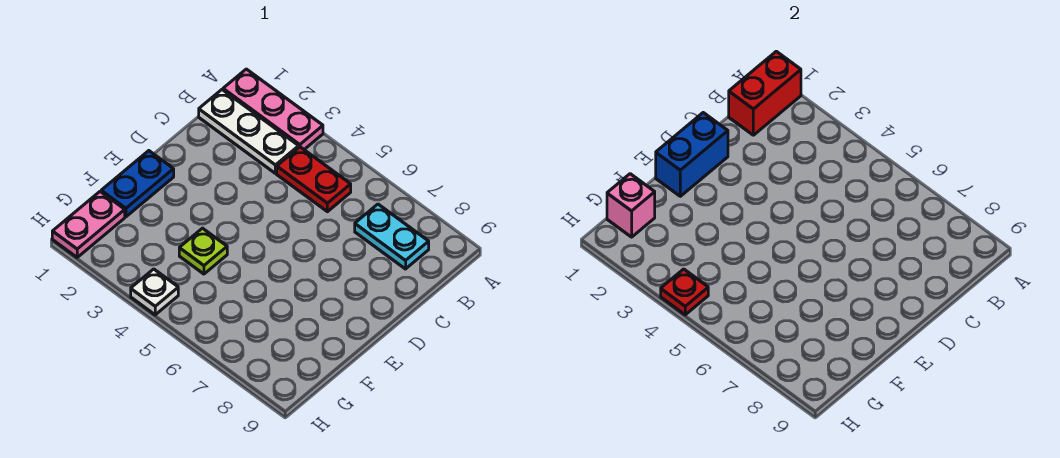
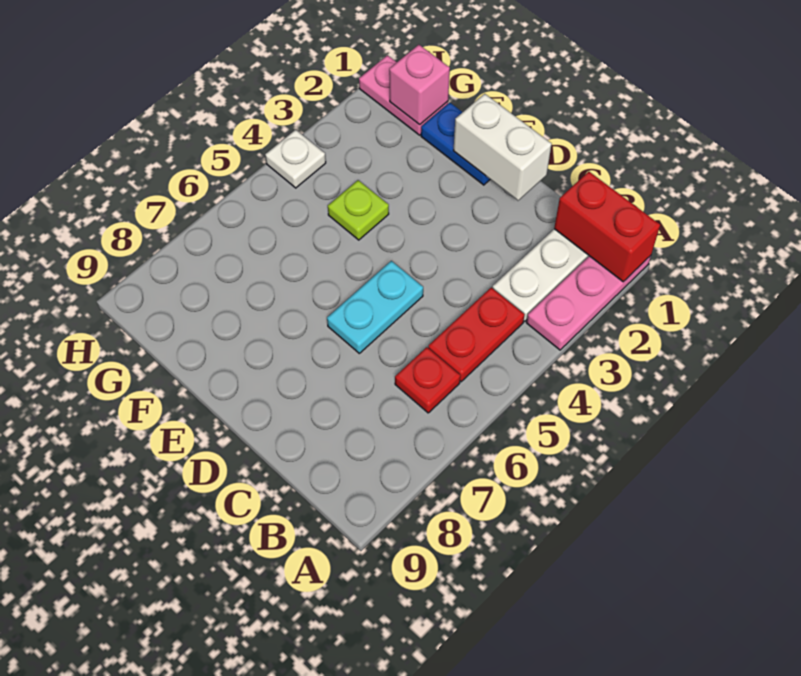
cyan 1x2 plate [355,204,429,269] -> cyan 1x2 plate moved to [327,261,423,353]
blue 1x2 brick [656,113,728,196] -> white 1x2 brick [453,94,552,201]
red 1x1 plate [661,269,708,315] -> red 1x1 plate moved to [395,347,460,413]

